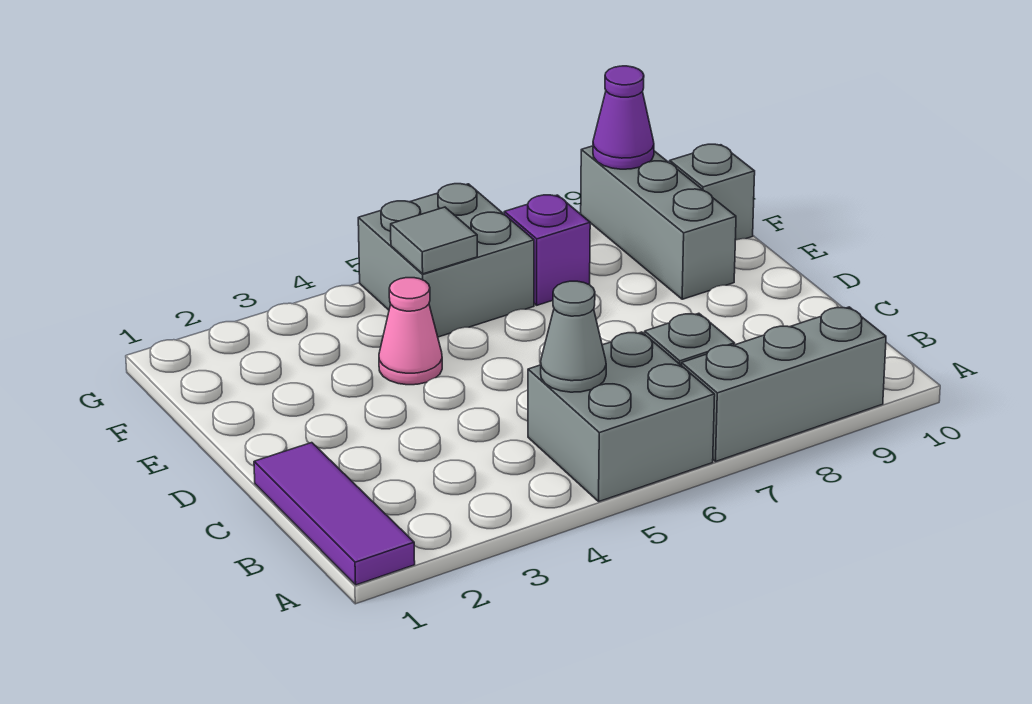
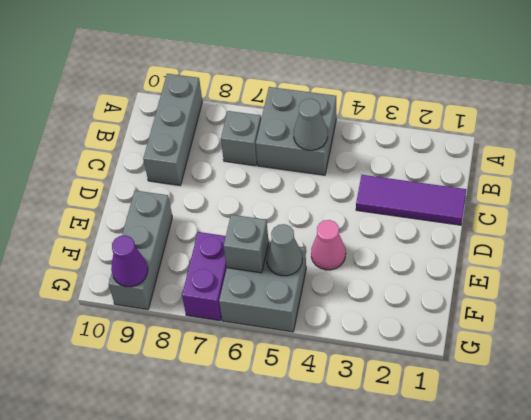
purple 1x3 tile [254,443,415,585] -> purple 1x3 tile turned to [356,175,466,225]
grey 1x3 brick [681,307,886,461] -> grey 1x3 brick turned to [143,74,202,185]
grey 1x1 tile [391,207,477,274] -> grey 1x1 cone [266,224,302,276]
purple 1x1 brick [504,195,590,305] -> purple 1x2 brick [182,232,227,321]
grey 1x1 brick [670,144,755,240] -> grey 1x1 brick moved to [224,215,269,273]

